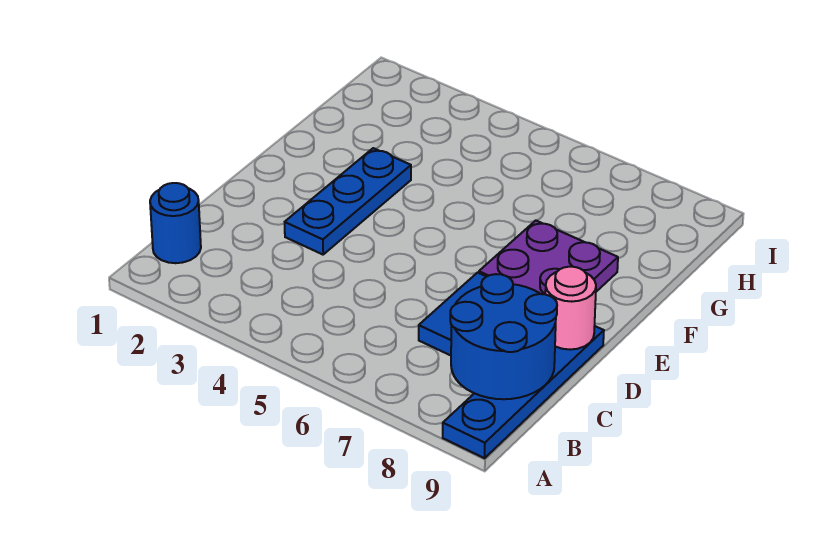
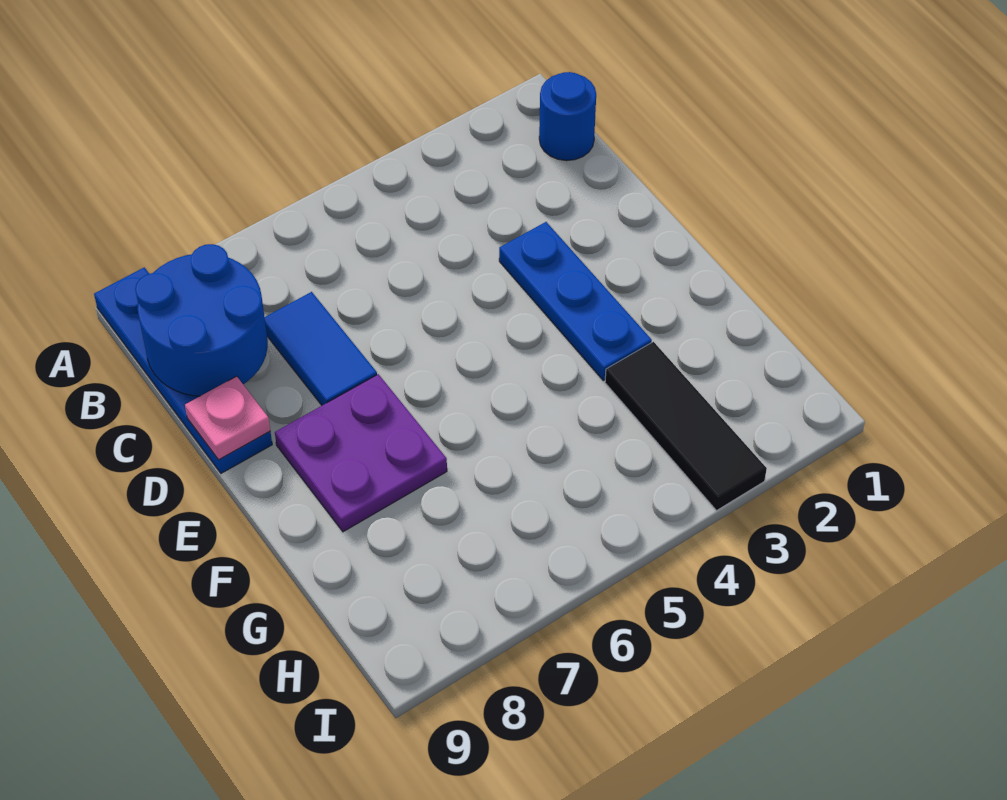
pink 1x1 round brick [545,267,596,350] -> pink 1x1 plate [185,376,270,460]
none -> black 1x3 tile [605,342,767,510]

